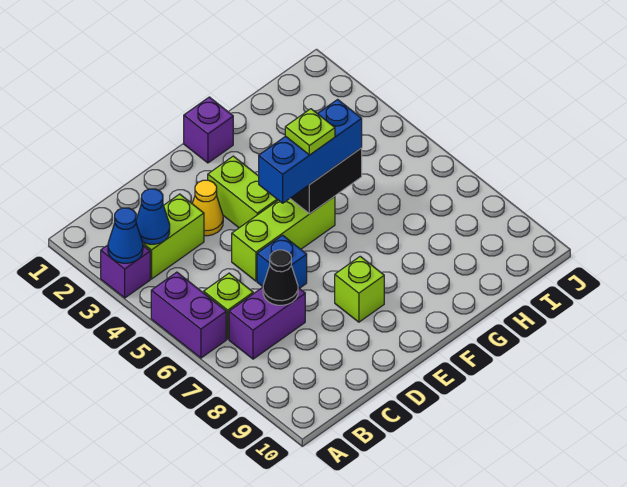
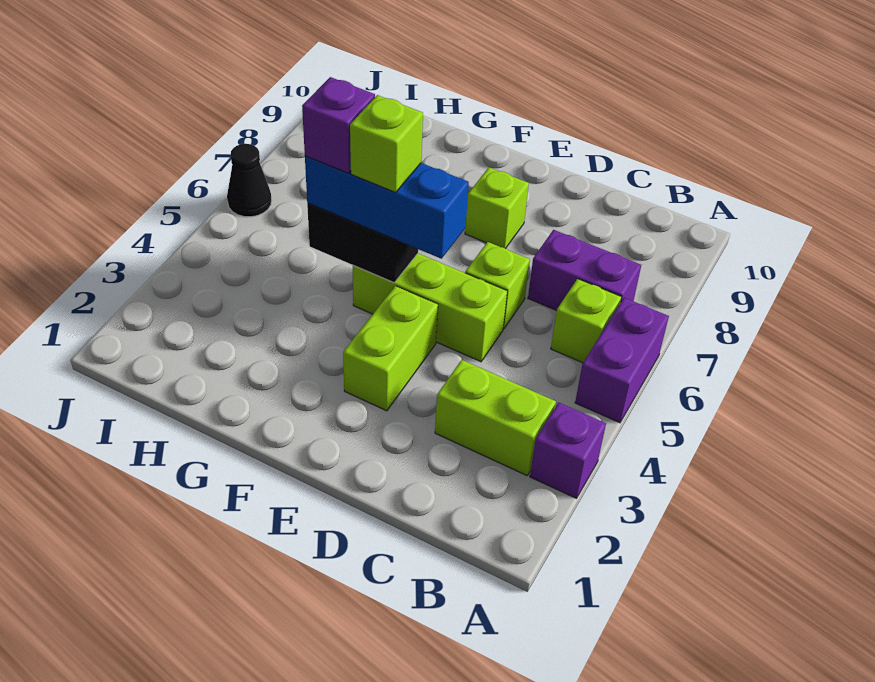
blue 1x1 cone [108,208,143,263] -> none
blue 1x1 cone [136,189,170,244] -> none
black 1x1 cone [263,250,298,305] -> black 1x1 cone moved to [227,144,272,217]
yellow 1x1 cone [192,180,223,236] -> none
blue 1x1 brick [257,235,307,288] -> lime 1x1 brick [465,242,530,329]
purple 1x1 brick [184,97,233,163] -> purple 1x1 brick moved to [302,77,375,173]
lime 1x1 plate [285,109,335,155] -> lime 1x1 brick [350,95,423,193]

